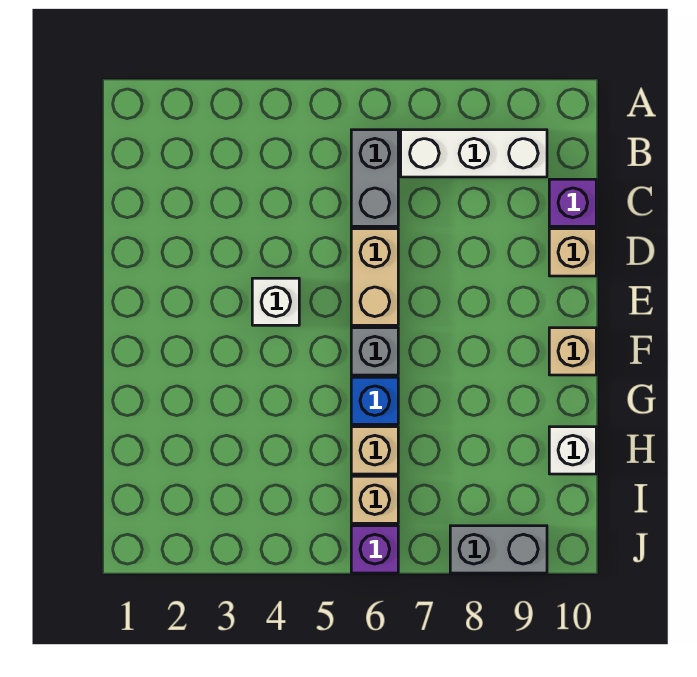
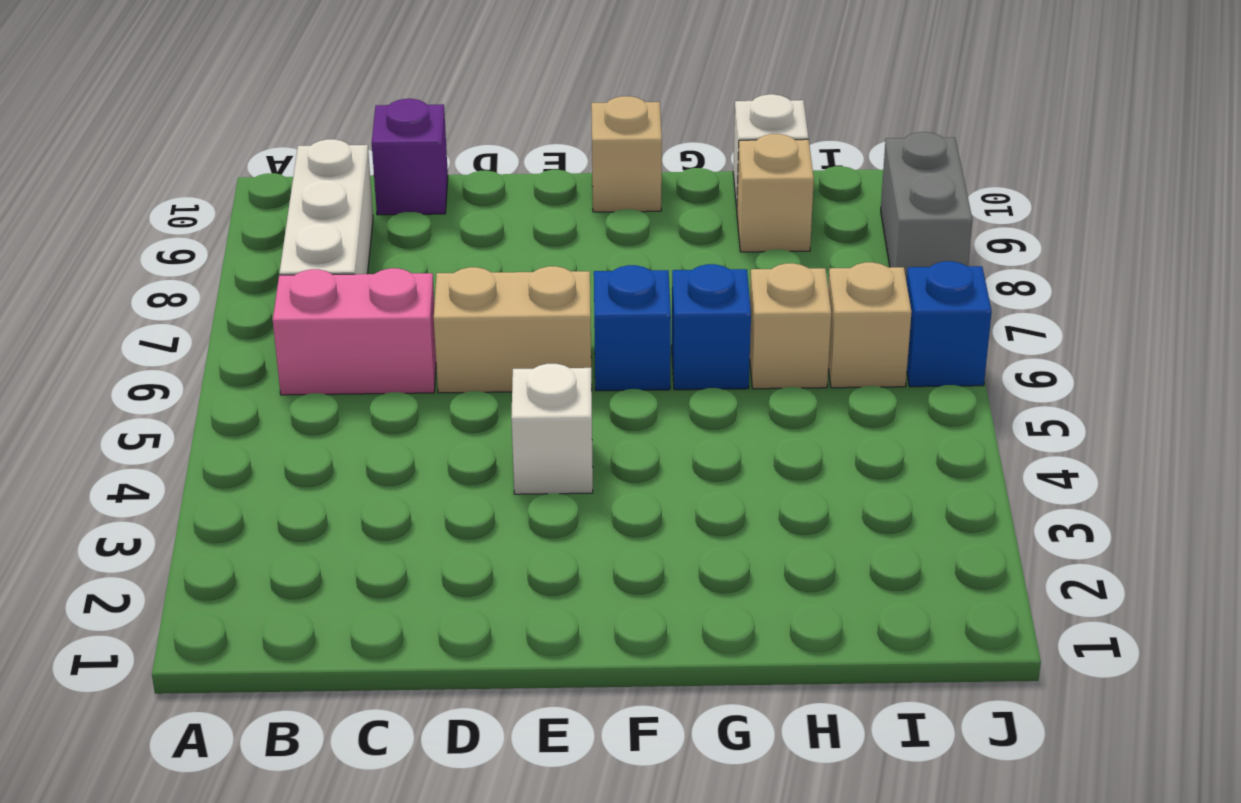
grey 1x2 brick [351,130,398,226] -> pink 1x2 brick [273,268,436,395]
tan 1x1 brick [549,229,596,276] -> tan 1x1 brick moved to [737,134,814,252]
grey 1x1 brick [351,328,398,375] -> blue 1x1 brick [594,265,671,391]
purple 1x1 brick [351,526,398,573] -> blue 1x1 brick [907,261,992,387]

